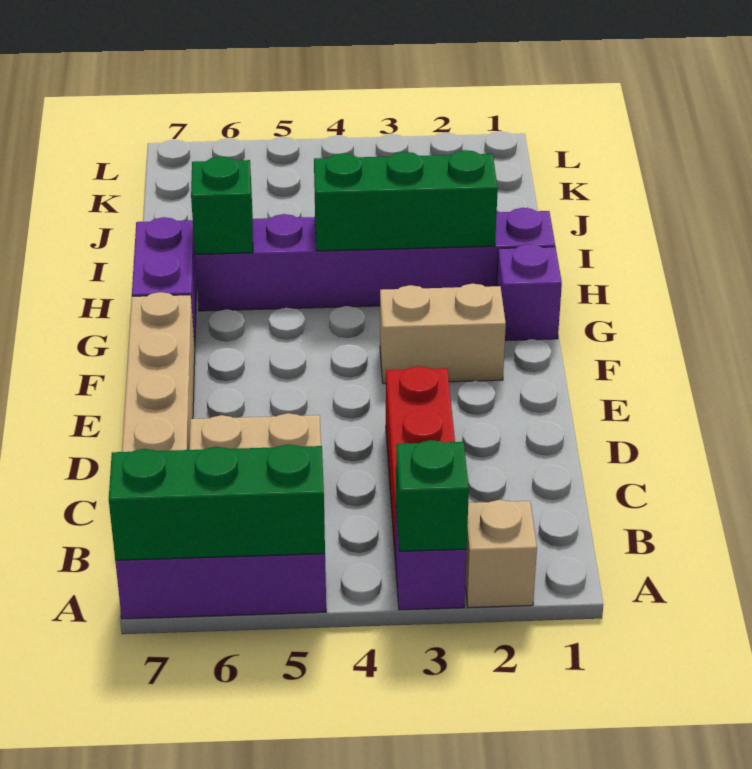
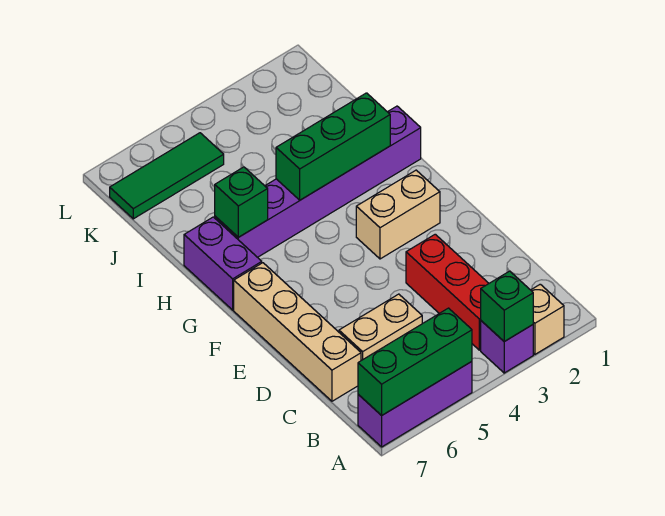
purple 1x1 brick [497,244,562,341] -> none
none -> green 1x3 tile [110,133,224,219]

